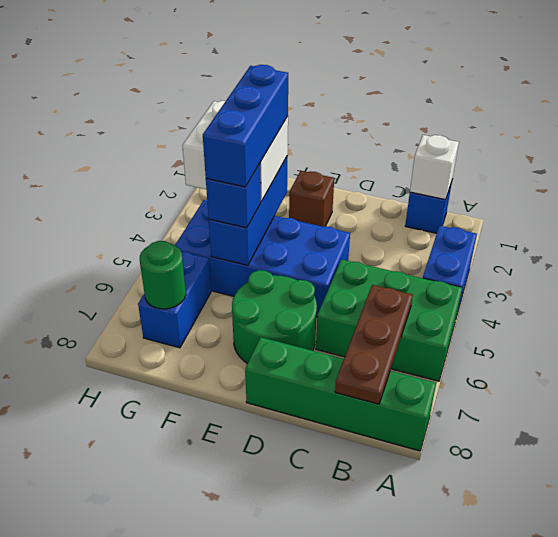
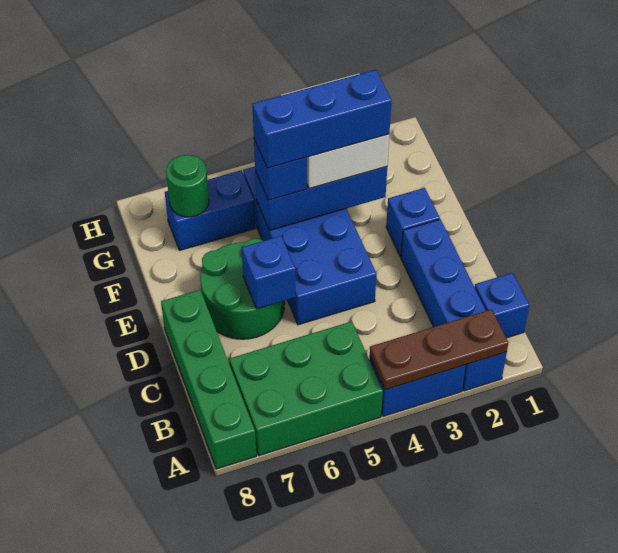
none -> blue 1x4 brick [401,219,507,391]
green 2x3 brick [316,259,462,381] -> green 2x3 brick turned to [229,321,383,456]
white 1x1 brick [410,135,459,200] -> none
brown 1x3 plate [335,285,413,404] -> brown 1x3 plate moved to [370,309,508,390]
none -> blue 1x1 brick [242,236,296,309]
brown 1x1 brick [289,171,334,227] -> blue 1x1 brick [386,188,440,257]

